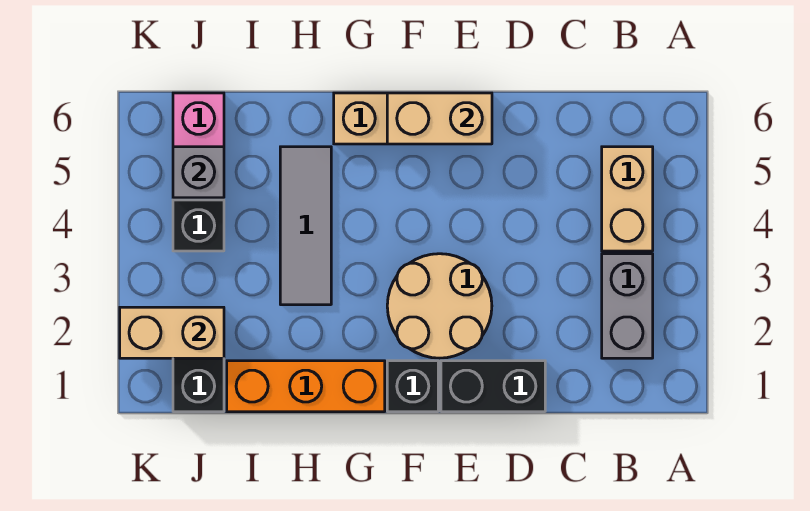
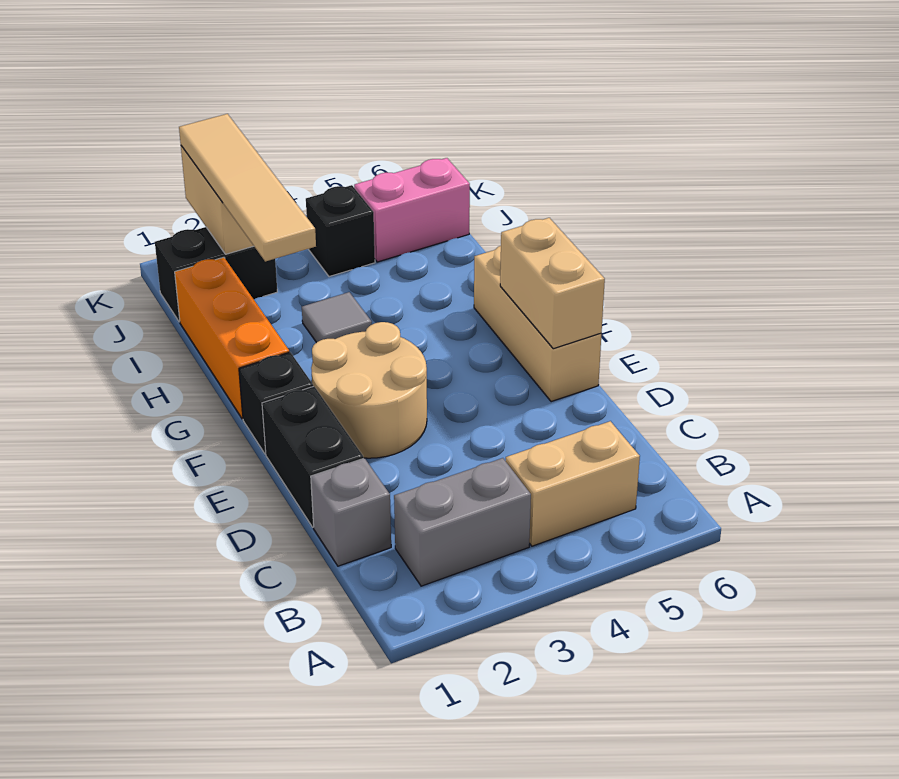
none -> tan 1x4 tile [179,114,316,262]
grey 1x3 tile [280,147,331,305] -> grey 1x1 tile [302,292,372,343]
grey 1x1 brick [173,147,224,198] -> grey 1x1 brick moved to [311,458,391,566]

